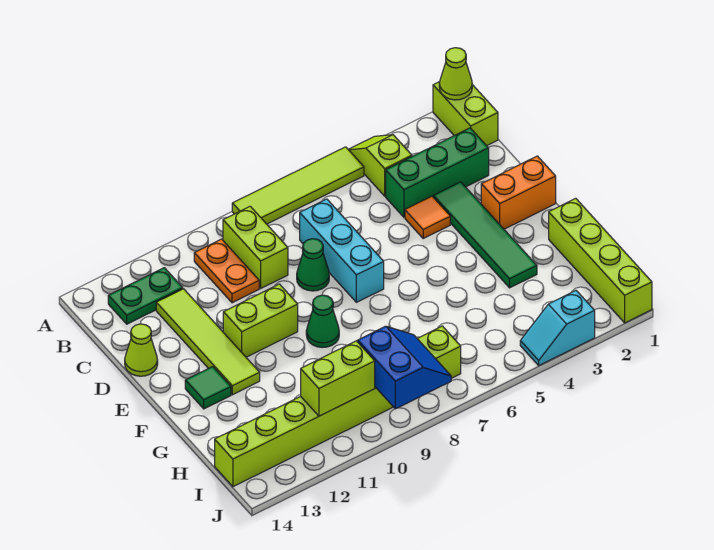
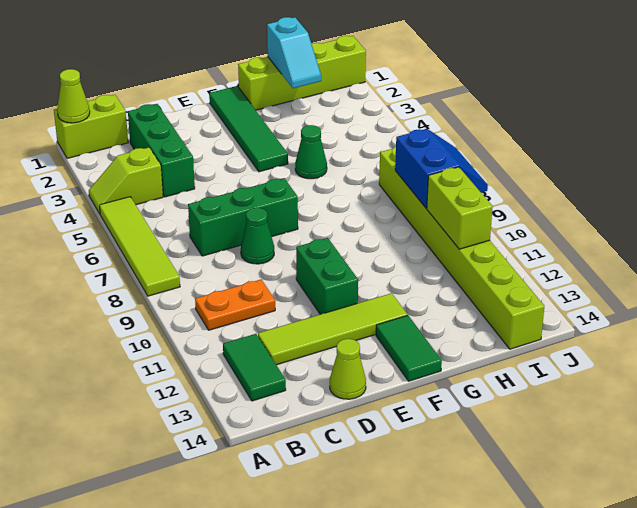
lime 1x2 brick [223,206,288,288] -> none
green 1x2 plate [108,268,183,324] -> green 1x2 tile [223,334,286,401]
cyan 1x3 brick [300,199,384,302] -> green 1x3 brick [188,178,298,256]
green 1x4 tile [434,182,537,288] -> green 1x4 tile turned to [209,86,288,172]
orange 1x1 tile [405,196,450,238] -> none
orange 1x2 brick [481,156,556,229] -> none
lime 1x2 brick [223,284,298,357] -> green 1x2 brick [296,238,358,314]
green 1x1 cone [306,295,339,348] -> green 1x1 cone moved to [295,125,327,179]
green 1x1 tile [185,367,231,409] -> green 1x2 tile [376,315,442,381]
blue 2x2 slope [358,326,451,409] -> blue 2x2 slope turned to [395,129,488,208]
cyan 1x2 slope [520,291,595,365] -> cyan 1x2 slope moved to [267,17,321,88]

